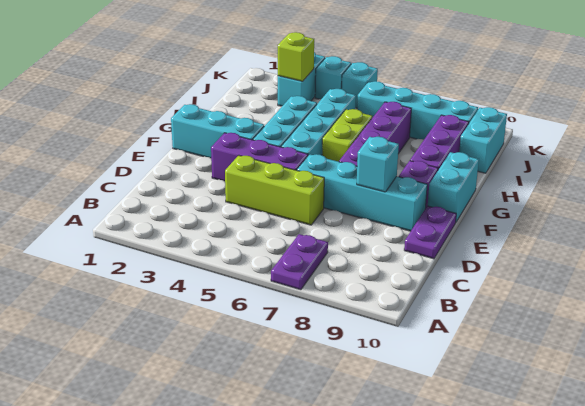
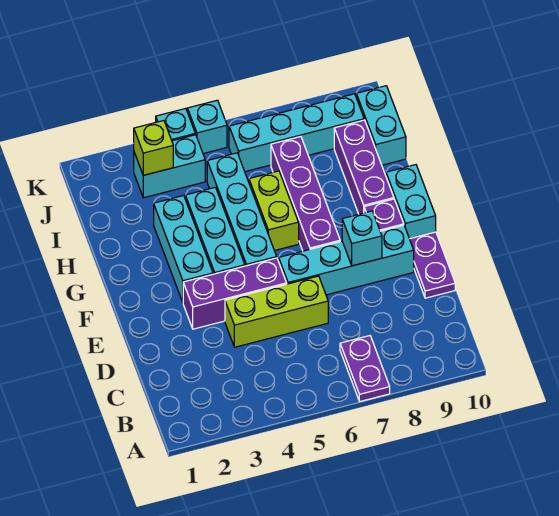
cyan 1x3 brick [171,104,264,158] -> cyan 1x3 brick turned to [154,196,213,302]
cyan 1x2 brick [278,52,325,106] -> cyan 1x2 brick turned to [134,135,205,198]

